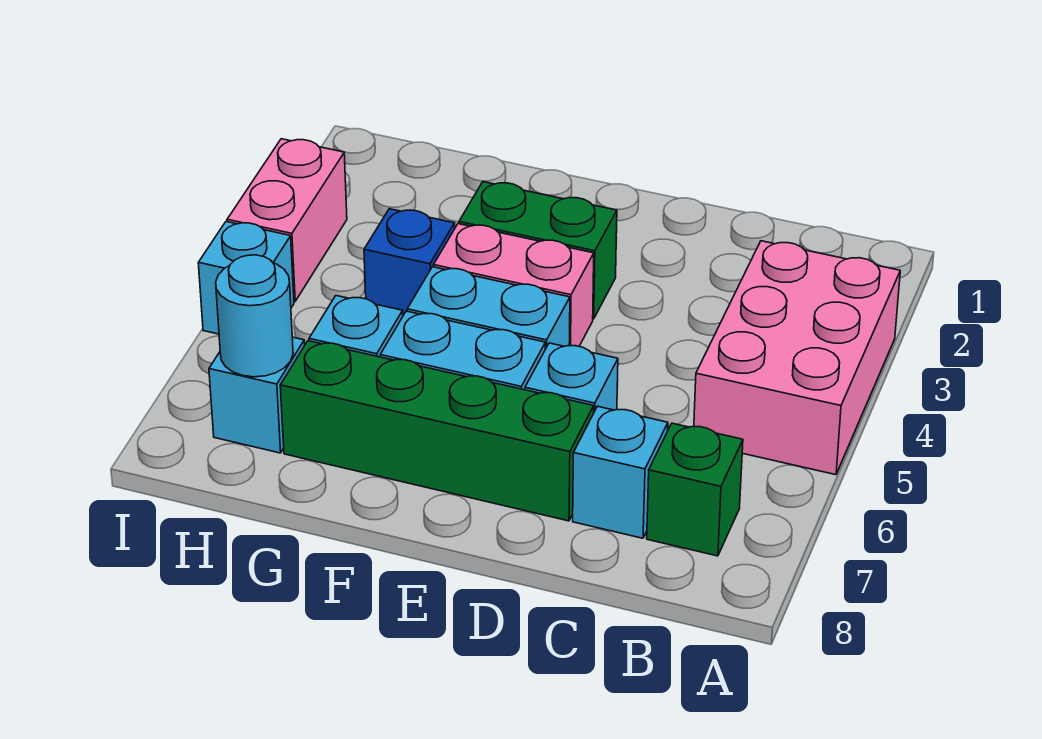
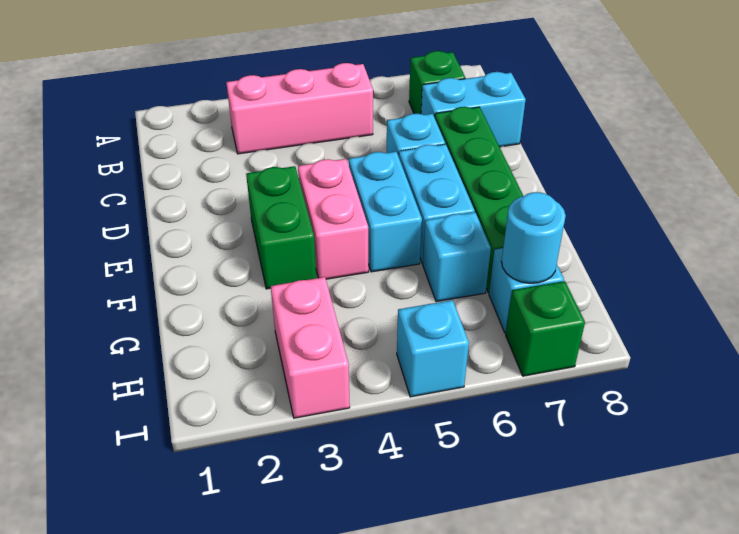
pink 2x3 brick [694,241,900,475] -> pink 1x3 brick [226,63,373,154]
cyan 1x1 brick [573,406,668,538] -> cyan 1x2 brick [421,72,526,147]
blue 1x1 brick [364,209,455,315] -> none
pink 1x2 brick [227,139,347,301] -> pink 1x2 brick turned to [271,277,350,418]
none -> green 1x1 brick [506,281,585,376]

